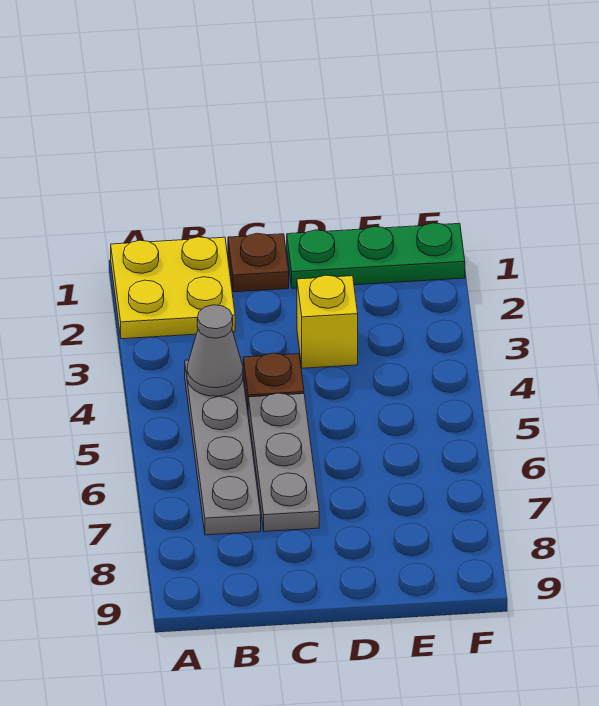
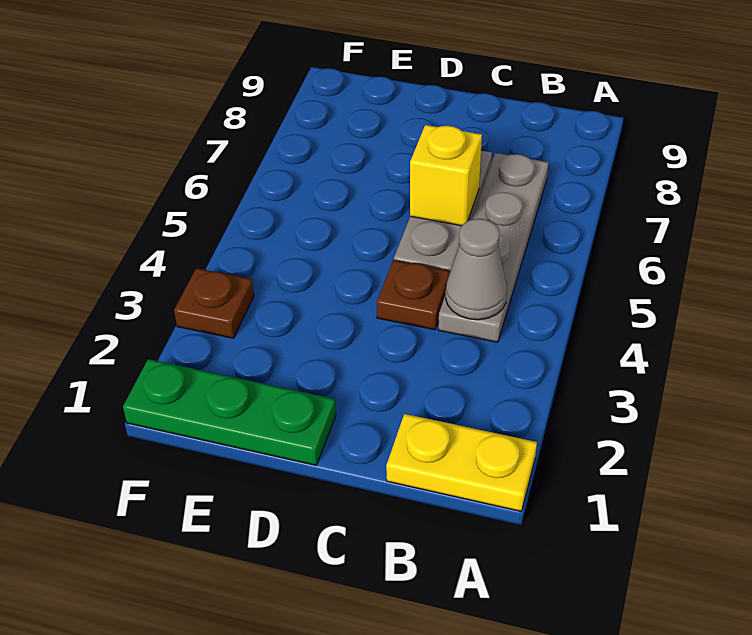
yellow 2x2 plate [111,237,235,339] -> yellow 1x2 plate [386,414,537,511]
brown 1x1 plate [228,233,289,292] -> brown 1x1 plate moved to [174,268,254,338]
yellow 1x1 brick [297,275,358,368] -> yellow 1x1 brick moved to [410,125,482,226]

